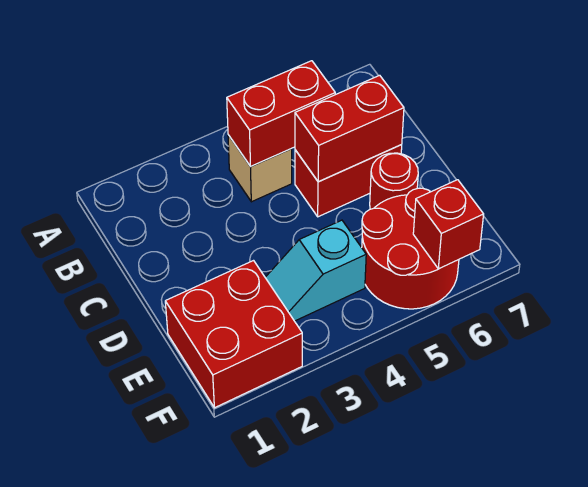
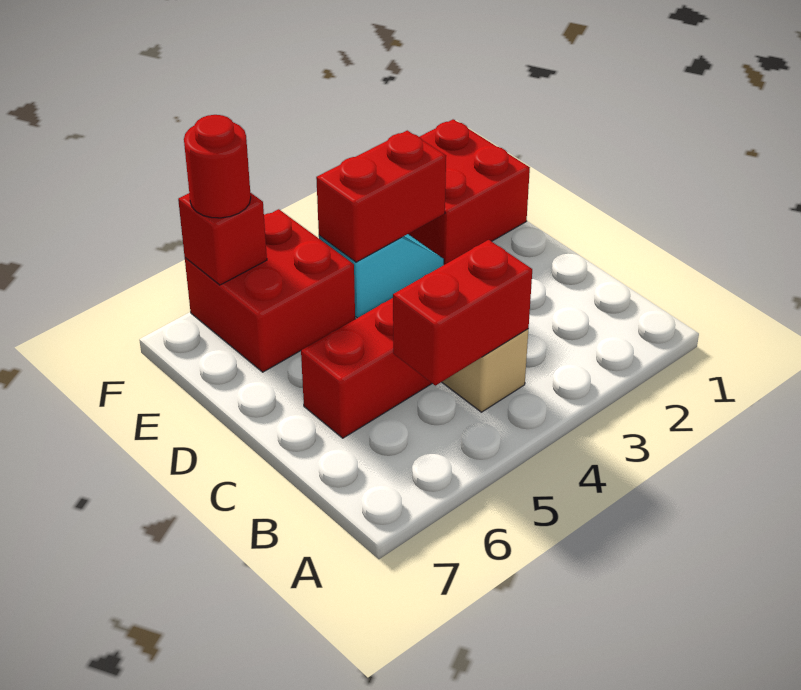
red 1x2 brick [295,75,404,182] -> red 1x2 brick moved to [316,130,446,262]
red 1x1 round brick [370,153,418,209] -> red 1x1 round brick moved to [184,115,251,218]
red 2x2 round brick [362,188,459,309] -> red 2x2 brick [185,209,355,372]

